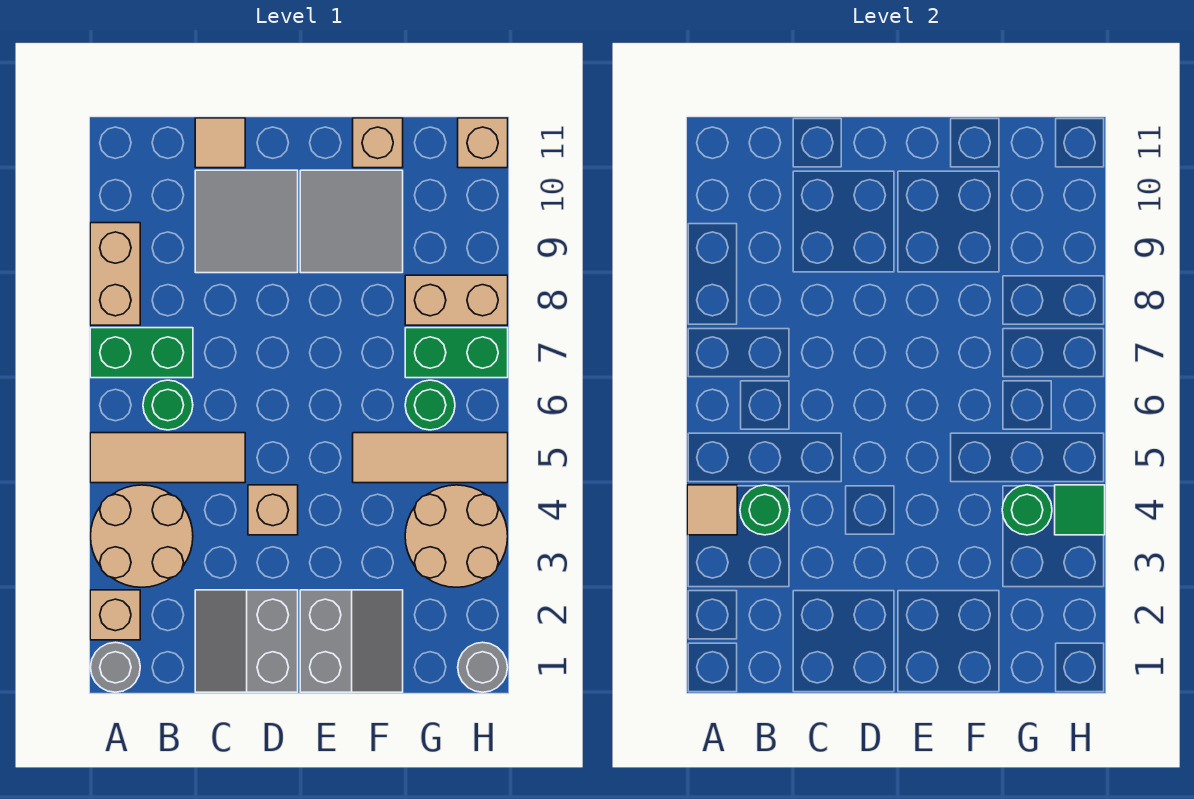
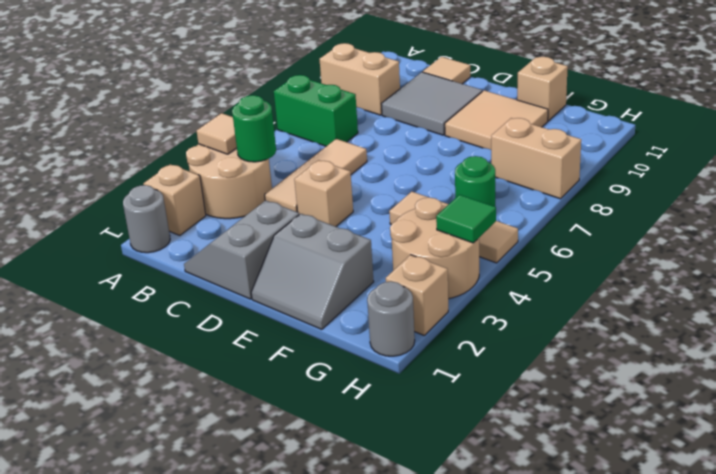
tan 1x3 tile [90,433,245,483] -> tan 1x3 tile turned to [265,139,367,212]
tan 1x2 brick [90,223,140,325] -> tan 1x2 brick turned to [320,43,400,115]
green 1x1 round brick [143,380,193,430] -> none
grey 2x2 slope [300,590,403,692] -> grey 2x2 slope turned to [251,214,374,329]
grey 2x2 tile [300,170,403,273] -> tan 2x2 tile [445,90,548,150]
green 1x1 round brick [1002,485,1052,535] -> none
green 1x2 brick [405,328,508,378] -> none
tan 1x1 brick [458,118,508,168] -> tan 1x1 brick moved to [386,255,448,336]

